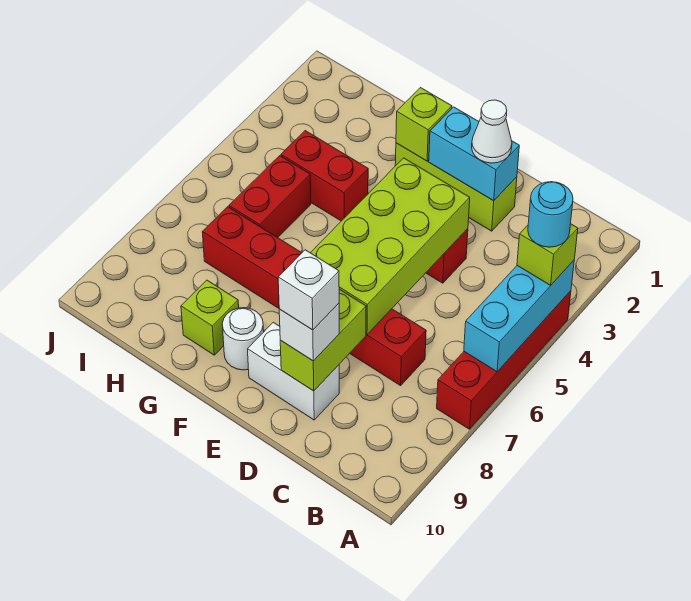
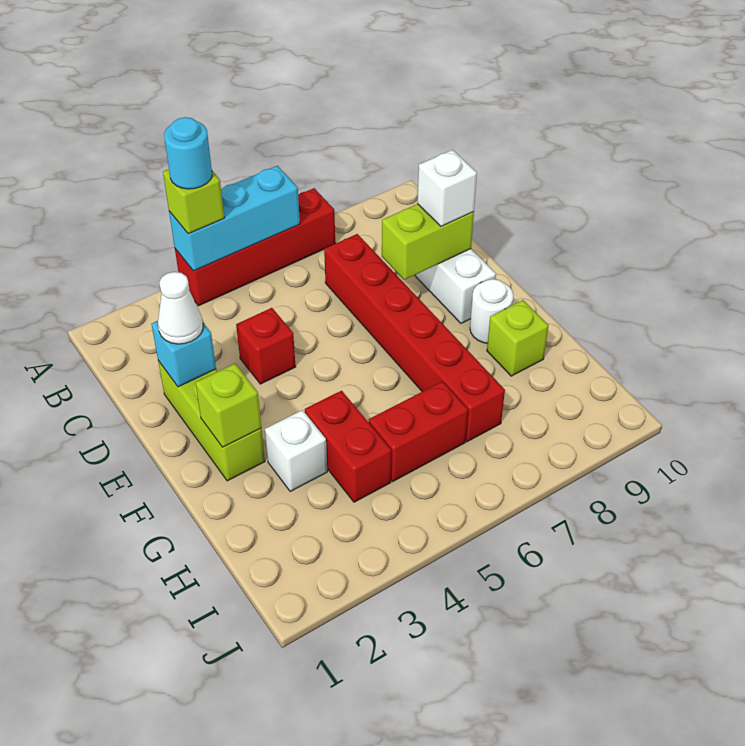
cyan 1x2 brick [429,107,519,201] -> cyan 1x1 brick [151,321,216,387]
lime 2x4 brick [311,158,470,335] -> none
white 1x1 brick [278,250,339,330] -> white 1x1 brick moved to [265,410,327,492]

